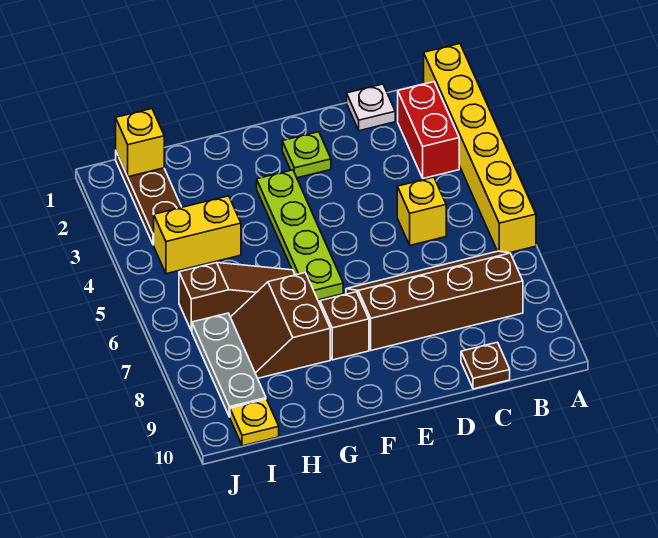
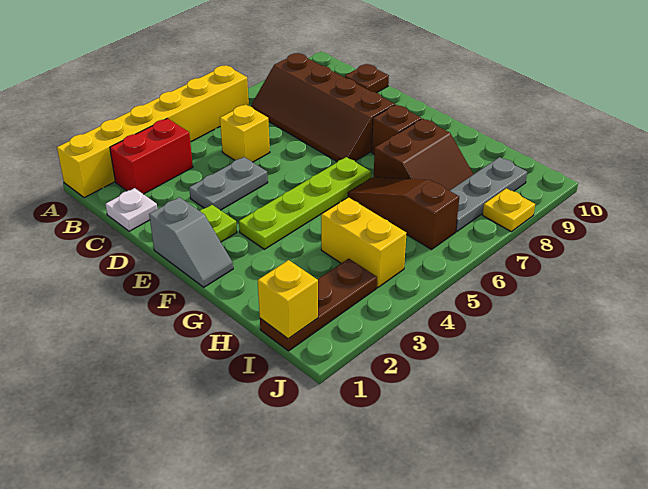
none -> grey 1x2 plate [189,157,268,210]
none -> grey 1x2 slope [149,197,233,287]
yellow 1x1 plate [230,399,279,446] -> yellow 1x1 plate moved to [483,188,535,232]

